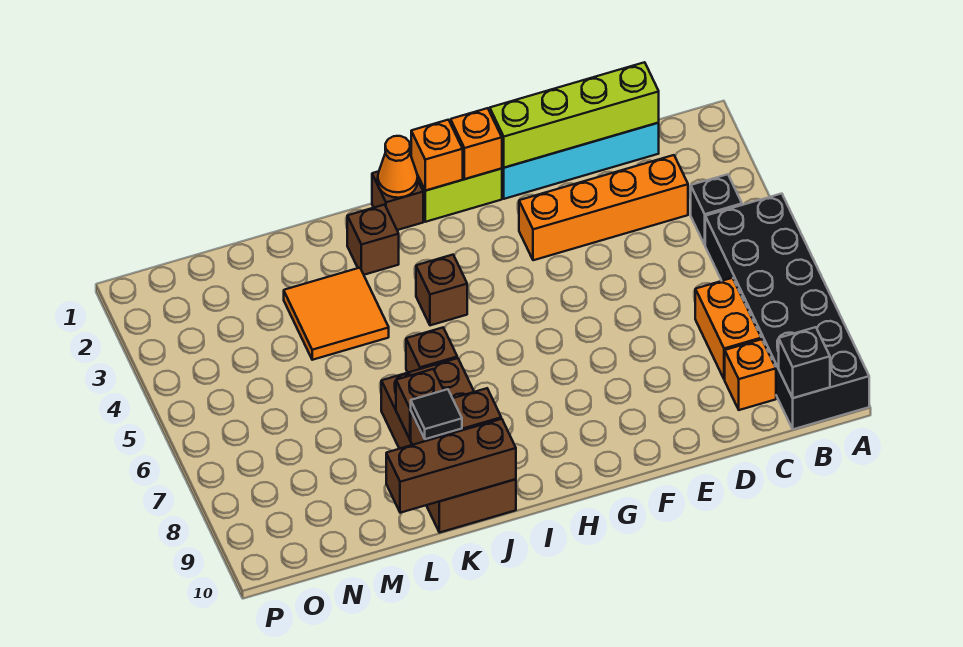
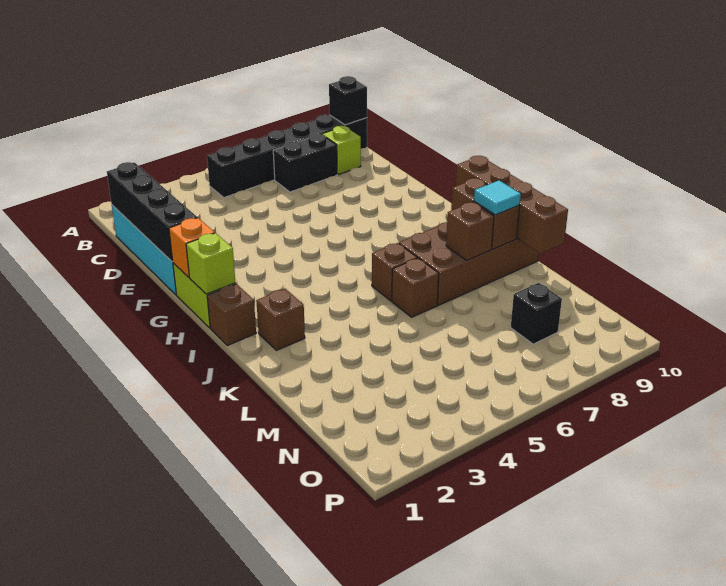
black 2x6 brick [705,194,869,429] -> black 1x6 brick [207,115,367,198]
black 1x1 brick [691,174,742,245] -> black 1x1 brick moved to [511,283,562,344]
lime 1x4 brick [490,62,659,168] -> black 1x4 brick [107,162,197,262]
orange 1x4 brick [519,155,688,260] -> none
orange 1x2 brick [695,278,761,379] -> black 1x2 brick [273,134,337,192]
orange 1x1 brick [725,339,776,410] -> lime 1x1 brick [322,126,361,175]
orange 1x1 brick [411,120,463,191] -> lime 1x1 brick [186,233,235,294]
orange 1x1 cone [378,136,418,198] -> none
brown 1x1 brick [416,255,467,325] -> brown 1x1 brick moved to [392,258,439,317]
brown 1x3 brick [386,419,516,513] -> brown 1x4 brick [456,156,568,253]
orange 2x2 tile [284,268,389,360] -> none
black 1x1 tile [411,389,462,439] -> cyan 1x1 tile [474,180,521,215]

